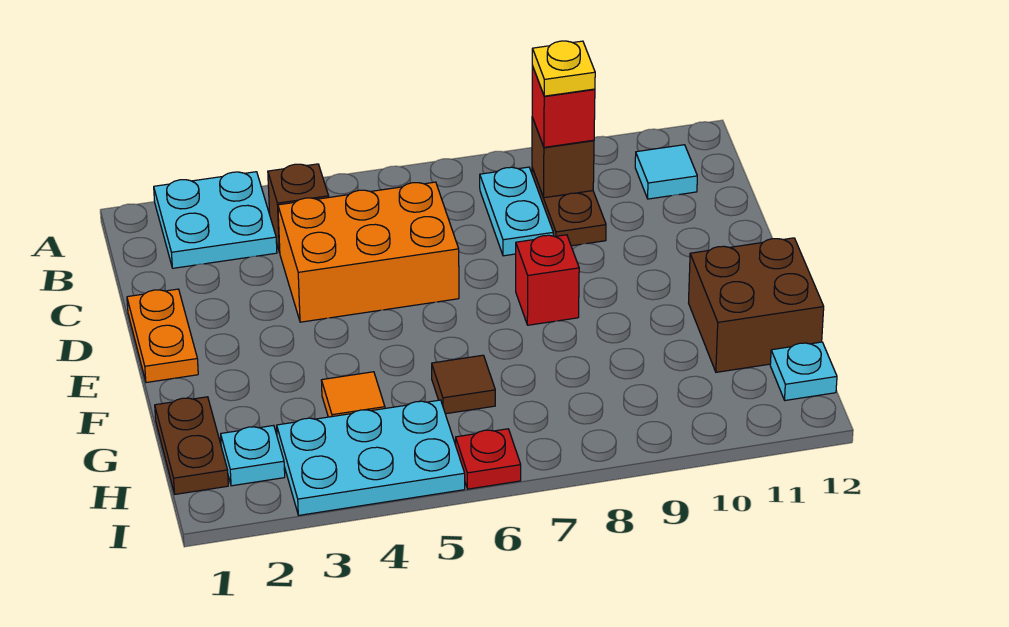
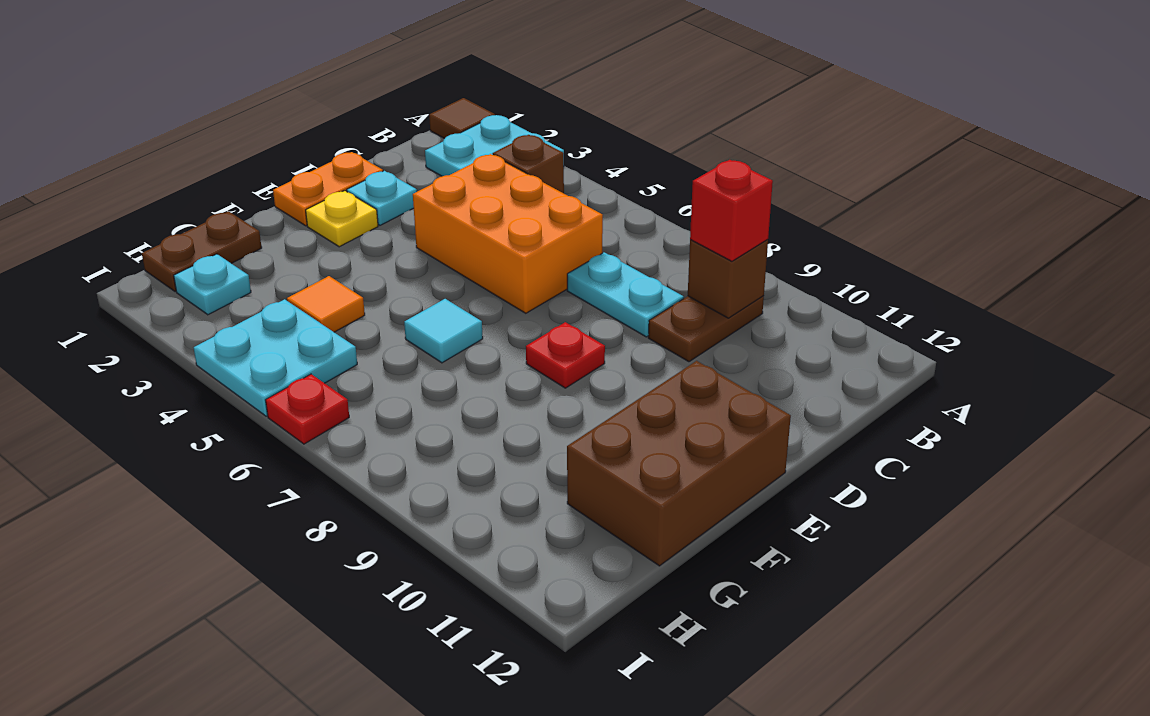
cyan 1x2 plate [480,167,553,256] -> cyan 1x2 plate turned to [567,252,684,337]
yellow 1x1 plate [532,41,595,96] -> yellow 1x1 plate moved to [306,191,378,247]
cyan 1x1 tile [635,145,697,199] -> cyan 1x1 tile moved to [404,299,483,363]
red 1x1 brick [516,235,579,325] -> red 1x1 plate [526,322,605,388]
brown 2x2 brick [689,238,824,372] -> brown 2x3 brick [567,361,791,566]
brown 1x1 tile [432,355,495,414] -> brown 1x1 tile moved to [429,98,495,139]
cyan 2x3 plate [277,400,465,515] -> cyan 2x2 plate [194,299,357,416]
cyan 1x1 plate [770,342,837,400] -> cyan 1x1 plate moved to [347,171,417,225]

